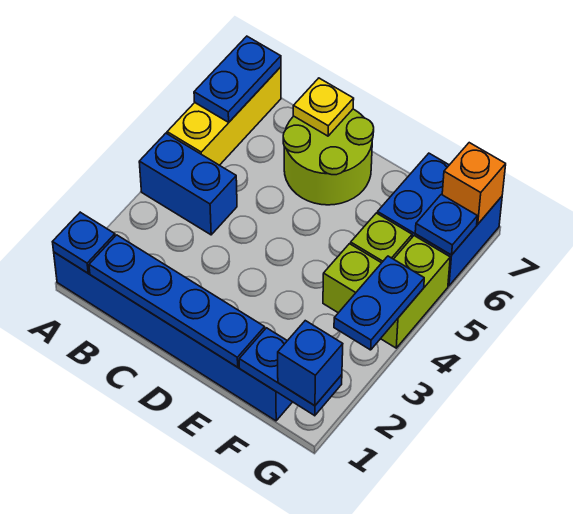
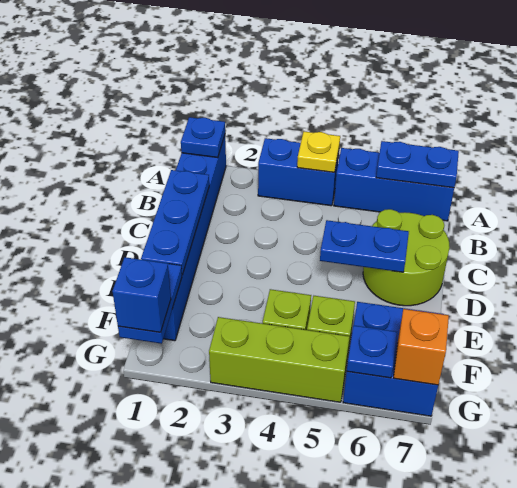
blue 1x2 brick [139,133,237,235] -> blue 1x2 brick turned to [258,138,339,206]
yellow 1x3 brick [167,67,281,165] -> blue 1x3 brick [334,148,454,221]
blue 1x4 plate [89,235,265,367] -> blue 1x3 plate [141,170,209,275]
yellow 1x1 plate [293,78,354,136] -> yellow 1x1 plate moved to [297,132,340,172]
blue 1x2 plate [334,256,424,350] -> blue 1x2 plate moved to [320,220,409,272]
lime 1x2 brick [381,236,450,348] -> lime 1x3 brick [209,317,350,402]

